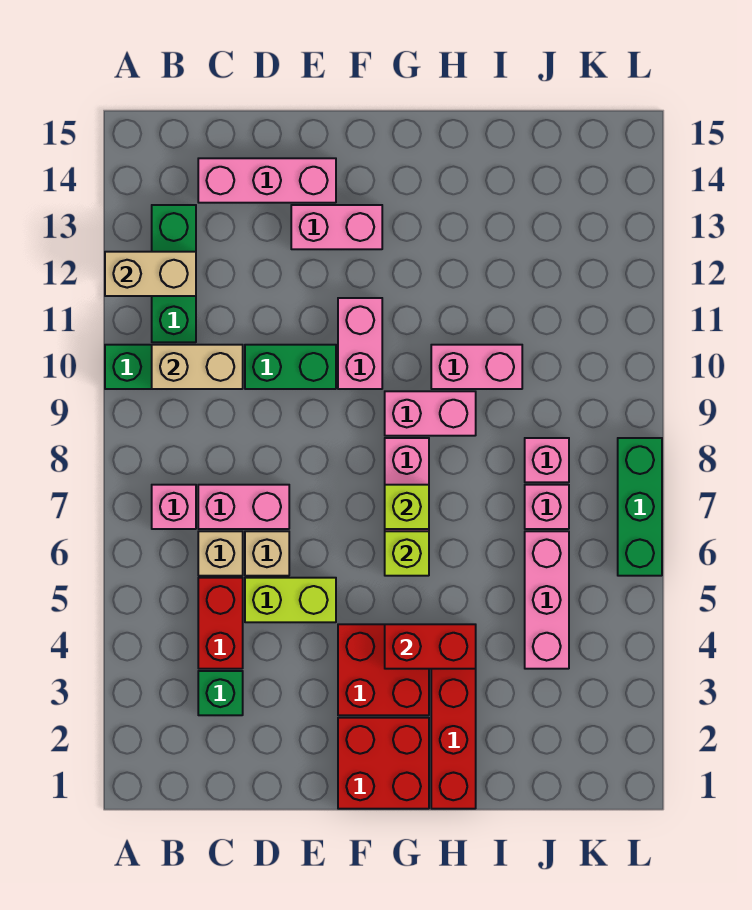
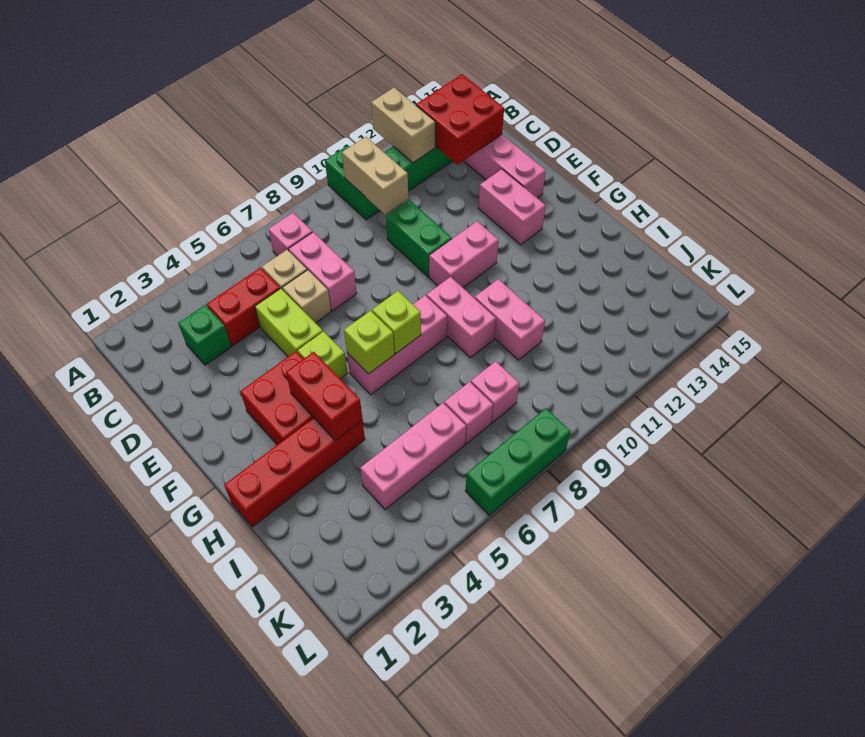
red 2x2 brick [338,718,429,809] -> red 2x2 brick moved to [416,74,504,165]
none -> lime 1x1 brick [297,332,347,379]

